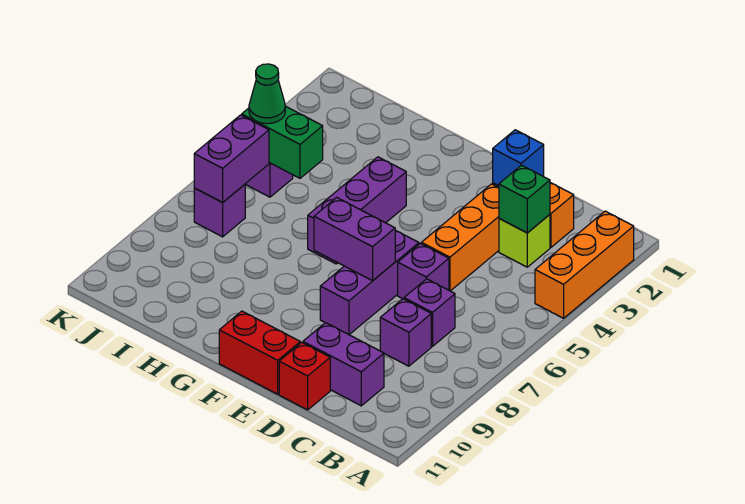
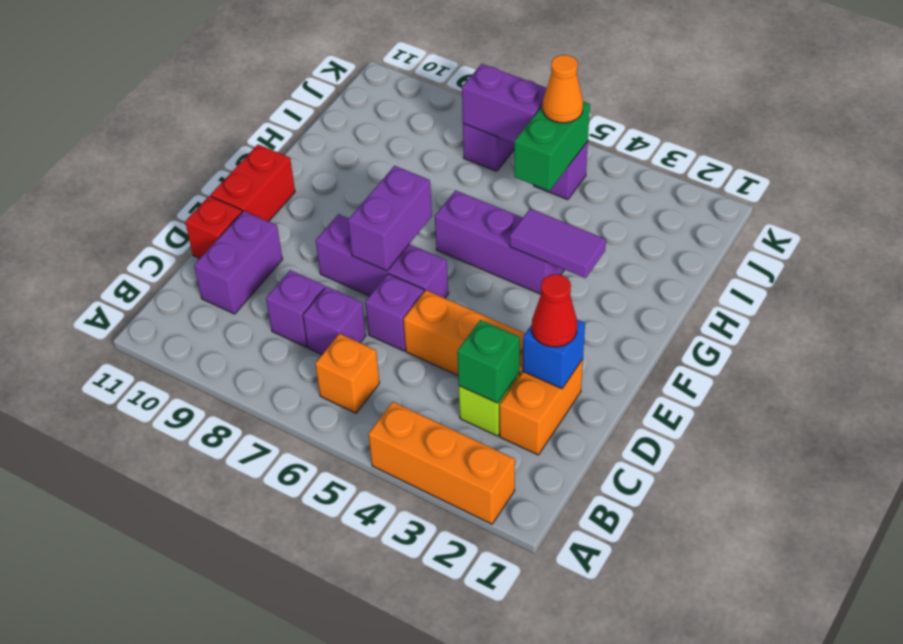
none -> orange 1x1 brick [315,334,379,413]
none -> red 1x1 cone [532,274,577,347]
none -> purple 1x2 tile [510,209,606,278]
green 1x1 cone [249,64,285,124] -> orange 1x1 cone [543,55,583,123]

